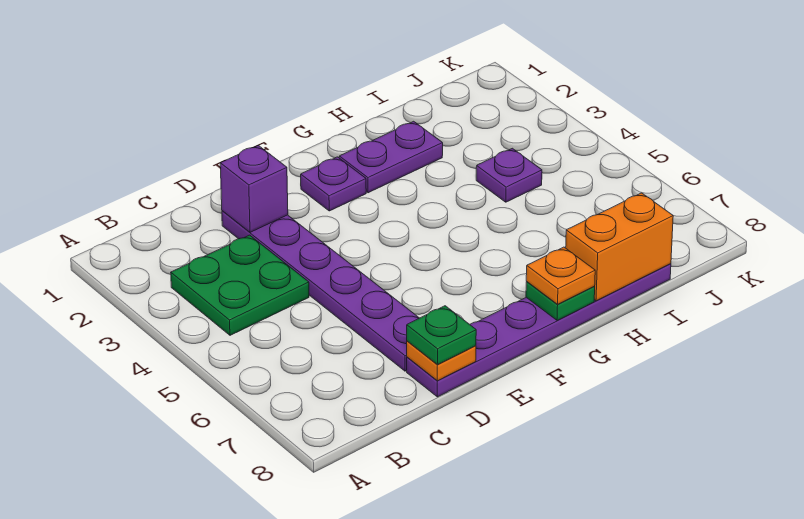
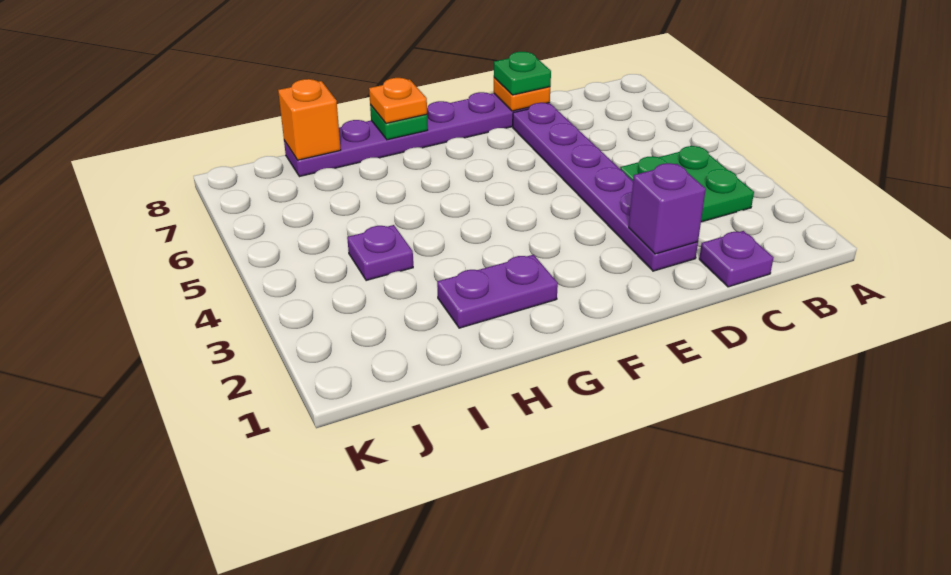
purple 1x1 plate [301,157,366,211] -> purple 1x1 plate moved to [699,231,774,287]
orange 1x2 brick [566,193,673,301] -> orange 1x1 brick [278,79,341,160]

